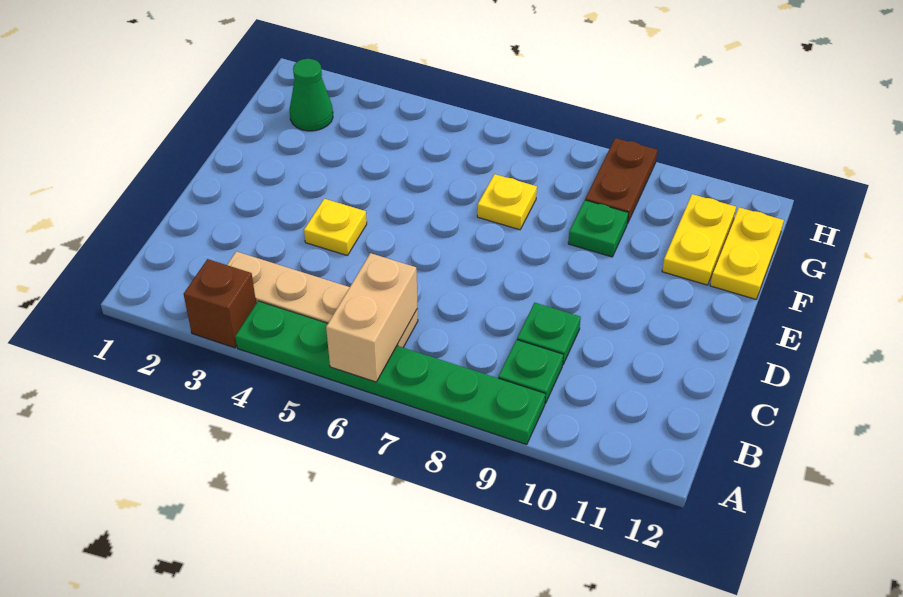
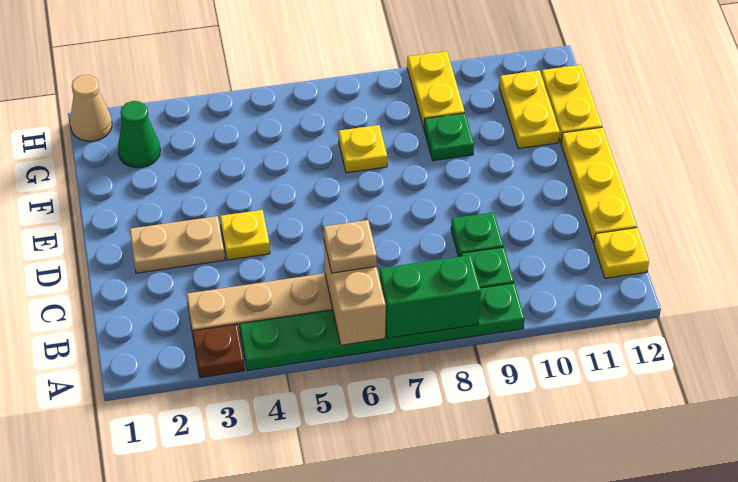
brown 1x1 brick [184,259,256,348] -> brown 1x1 plate [192,324,245,378]
none -> green 1x2 brick [379,255,481,338]
none -> tan 1x1 plate [324,220,377,273]
none -> yellow 1x1 plate [594,228,649,278]
none -> yellow 1x3 plate [561,127,637,243]
none -> tan 1x2 plate [130,216,225,273]
brown 1x2 plate [585,138,657,224] -> yellow 1x2 plate [407,51,465,127]
none -> tan 1x1 cone [70,75,112,141]

